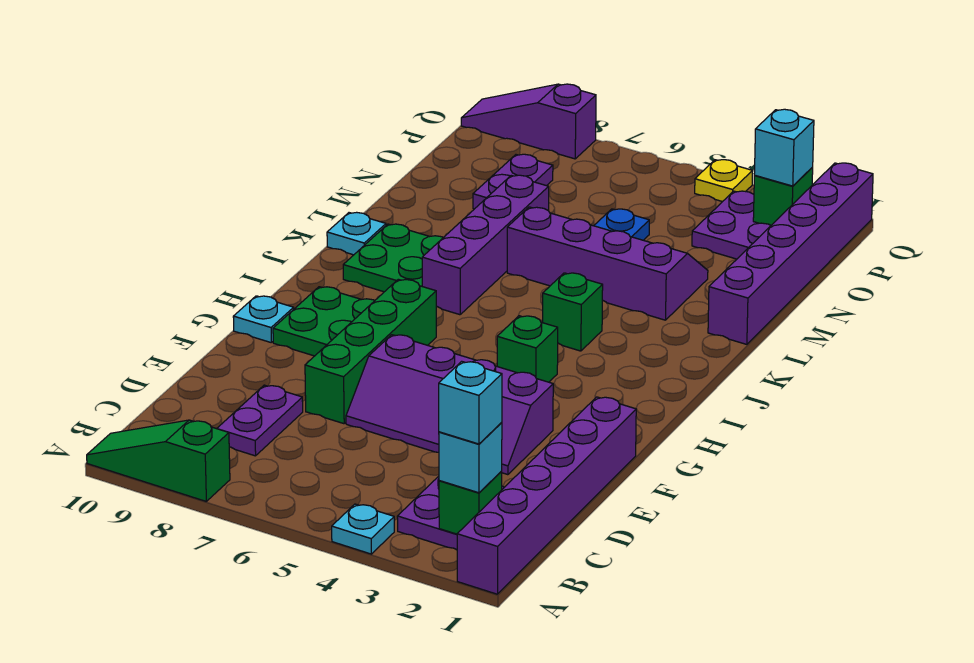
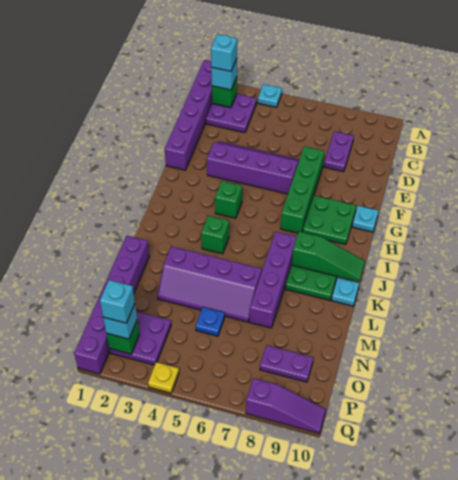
green 1x3 slope [87,420,230,501] -> green 1x3 slope moved to [292,232,365,282]
purple 1x2 plate [473,154,553,209] -> purple 1x2 plate turned to [260,345,313,382]
none -> cyan 1x1 brick [100,280,135,323]

